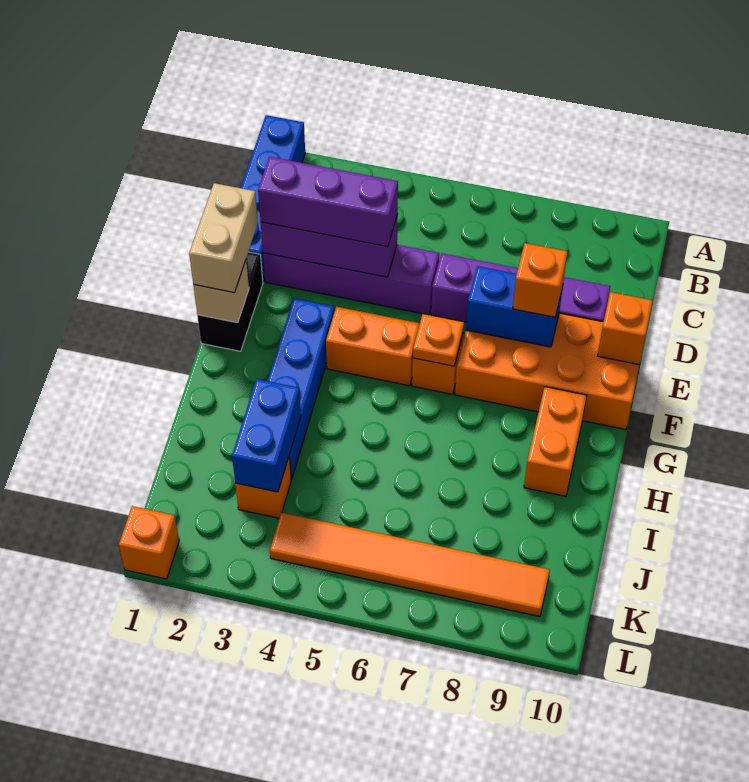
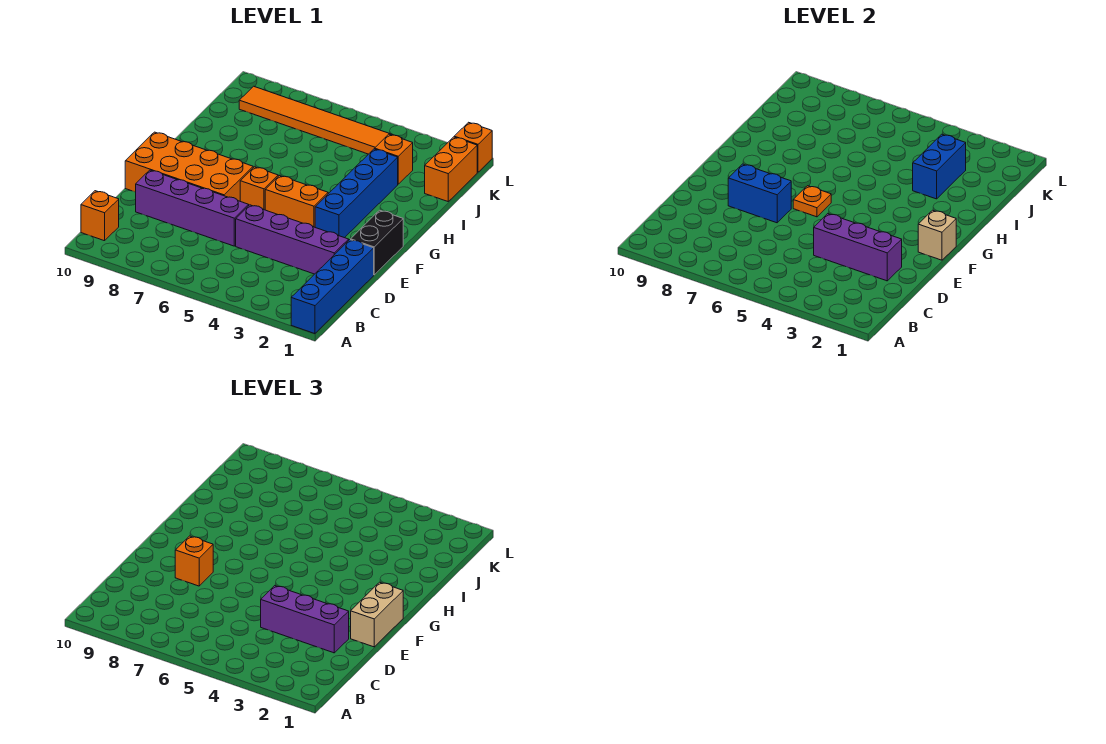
orange 1x1 brick [598,292,652,365] -> orange 1x1 brick moved to [81,191,119,241]
orange 1x2 brick [524,387,587,496] -> orange 1x2 brick moved to [425,137,477,201]

